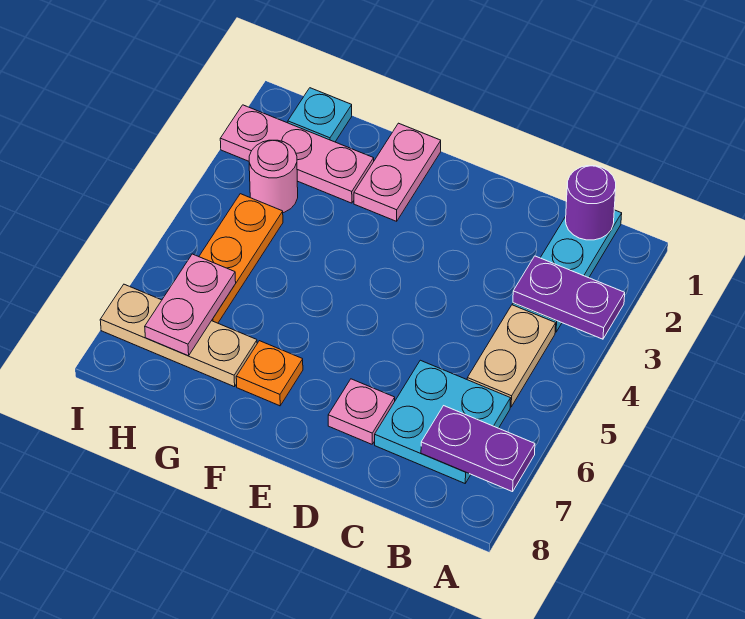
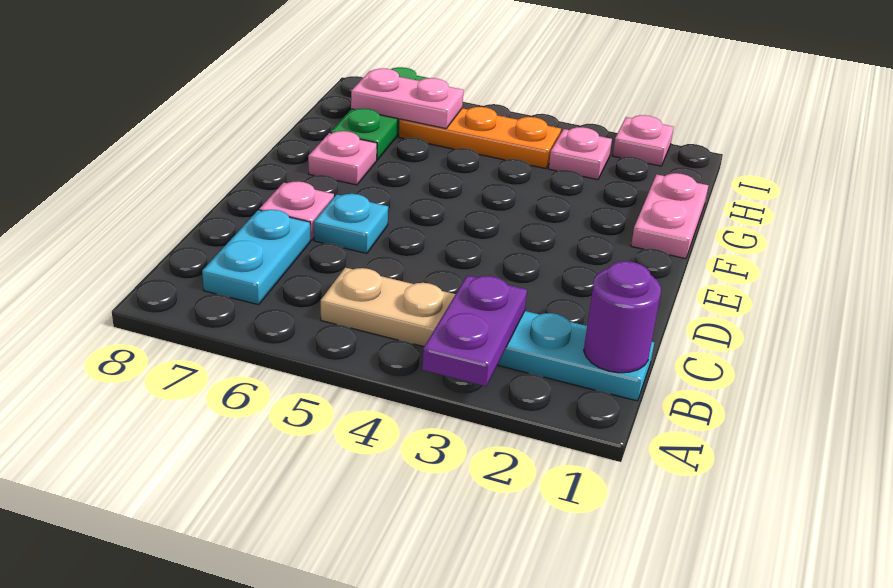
purple 1x2 plate [421,406,535,492] -> none
cyan 2x2 plate [375,360,511,483] -> cyan 1x2 plate [202,210,310,305]
pink 1x2 plate [354,123,441,221] -> pink 1x2 plate turned to [631,173,708,259]
orange 1x1 plate [236,341,303,406] -> pink 1x1 plate [308,131,377,185]
pink 1x3 plate [220,105,374,203] -> pink 1x1 plate [613,115,674,166]
tan 1x3 plate [100,284,257,387] -> green 1x3 plate [330,67,427,160]
cyan 1x1 plate [288,88,352,142] -> cyan 1x1 plate moved to [314,194,388,253]
pink 1x1 round brick [249,140,298,213] -> pink 1x1 plate [549,127,612,180]

